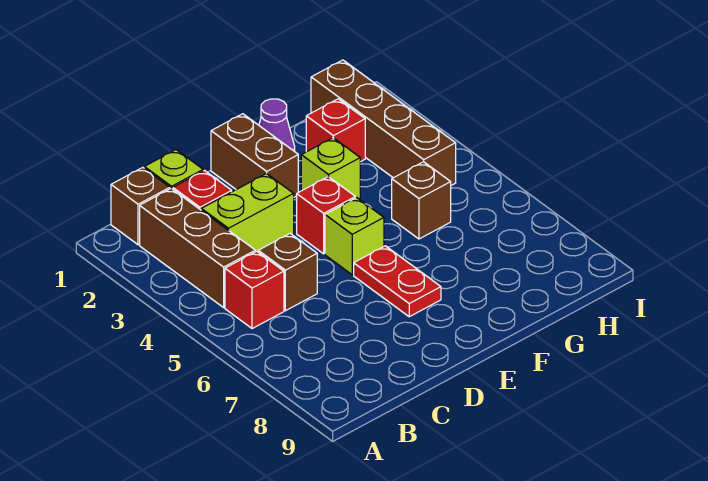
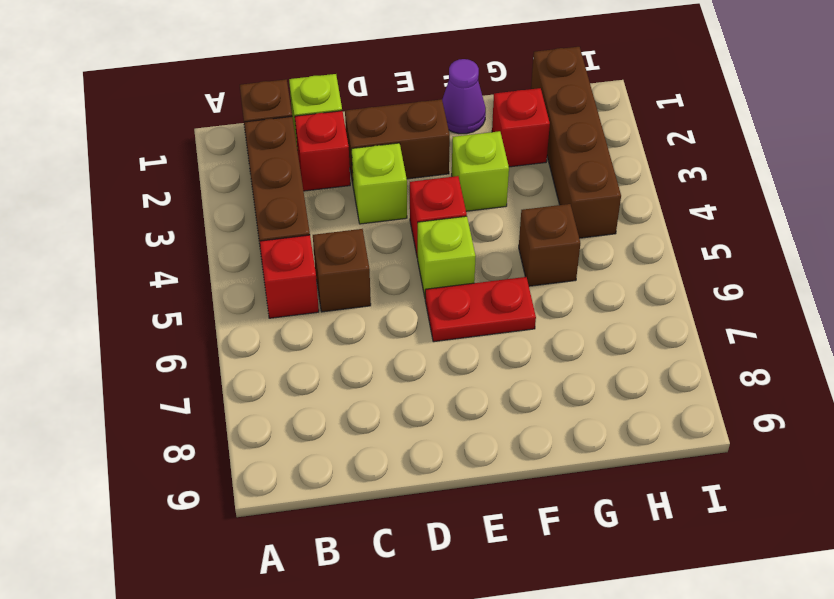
lime 1x2 brick [201,173,294,252] -> lime 1x1 brick [351,143,407,224]
brown 1x2 brick [211,114,298,197] -> brown 1x2 brick turned to [345,99,450,183]
red 1x2 plate [354,246,441,317] -> red 1x2 plate turned to [425,277,536,342]

